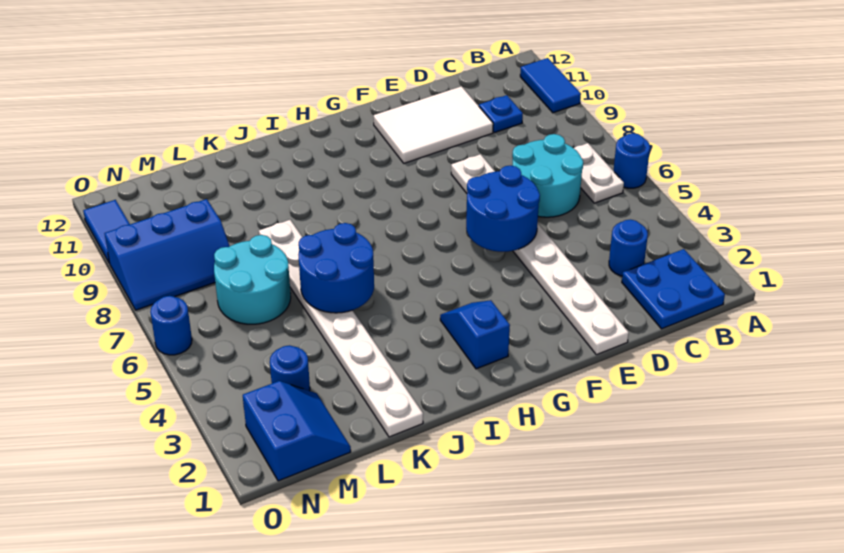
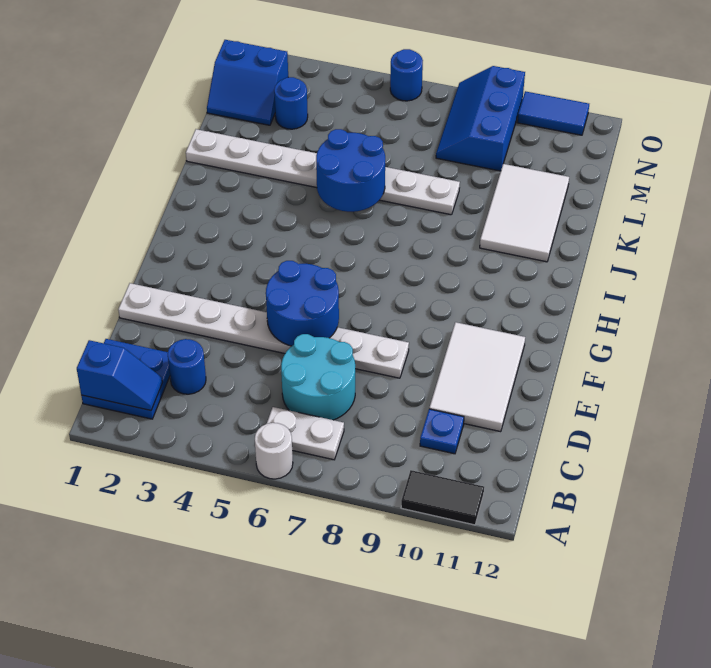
blue 1x1 round brick [613,133,650,188] -> white 1x1 round brick [255,423,293,479]
blue 1x2 tile [520,58,581,113] -> black 1x2 tile [401,470,484,525]
blue 1x2 slope [440,300,510,369] -> blue 1x2 slope moved to [77,340,163,410]
none -> white 2x3 tile [480,164,569,262]
cyan 2x2 round brick [214,235,291,324] -> none

